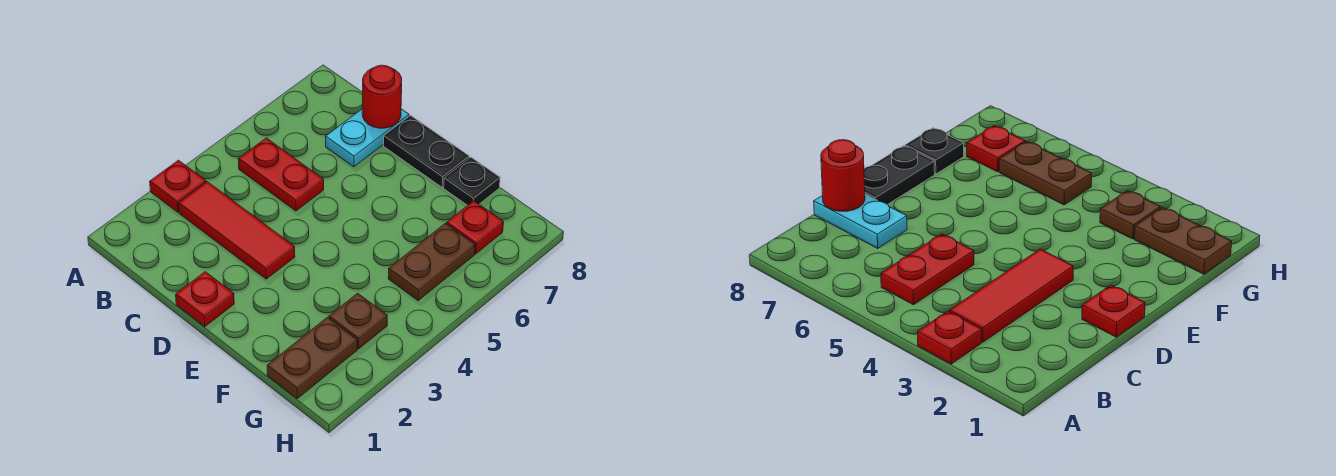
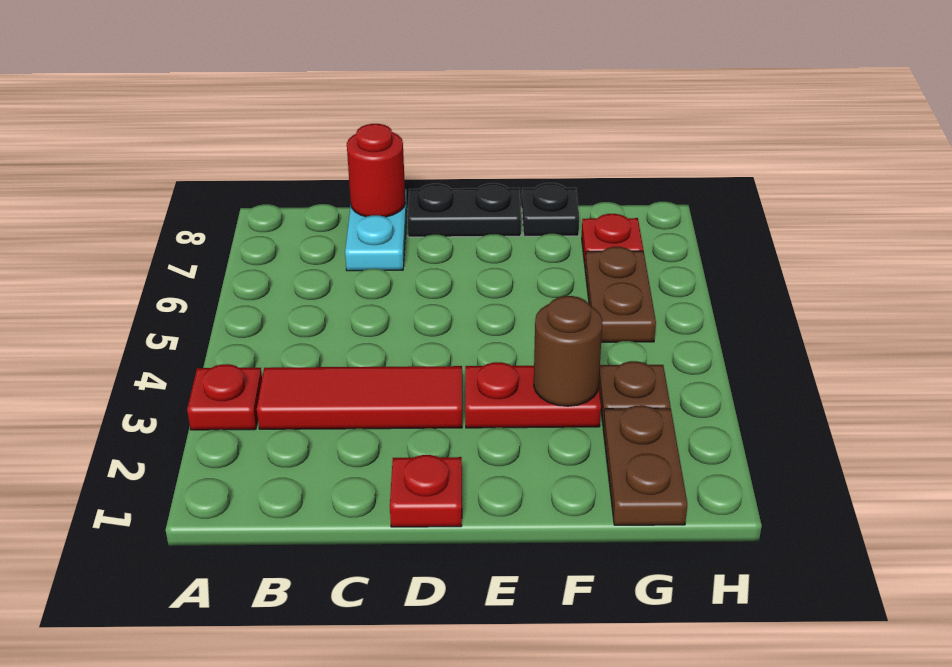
red 1x2 plate [238,138,324,211] -> red 1x2 plate moved to [465,362,601,428]
none -> brown 1x1 round brick [534,296,603,406]

